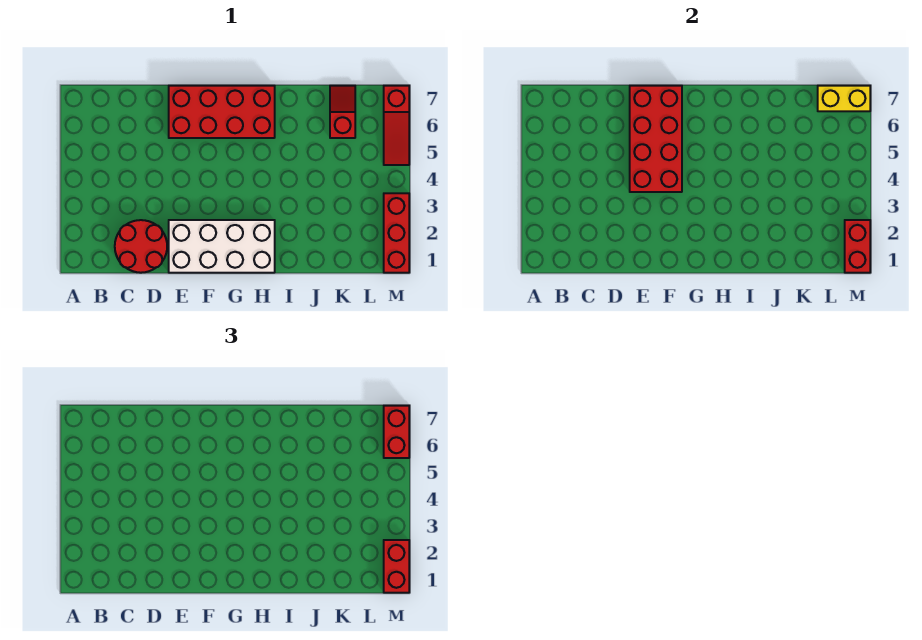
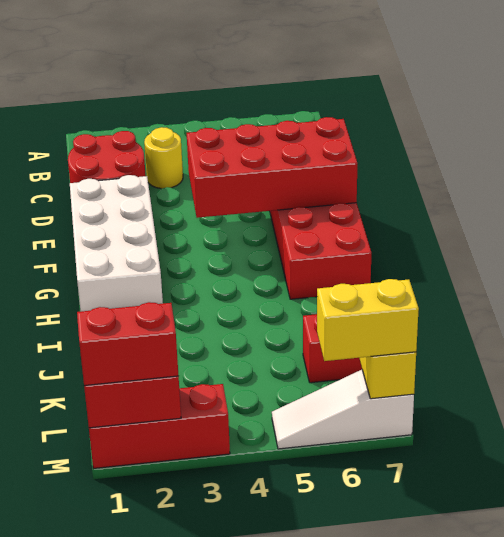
none -> yellow 1x1 round brick [144,127,183,189]
red 1x3 slope [384,86,409,165] -> white 1x3 slope [272,370,414,449]
red 1x2 brick [384,406,409,458] -> yellow 1x2 brick [317,279,419,361]

